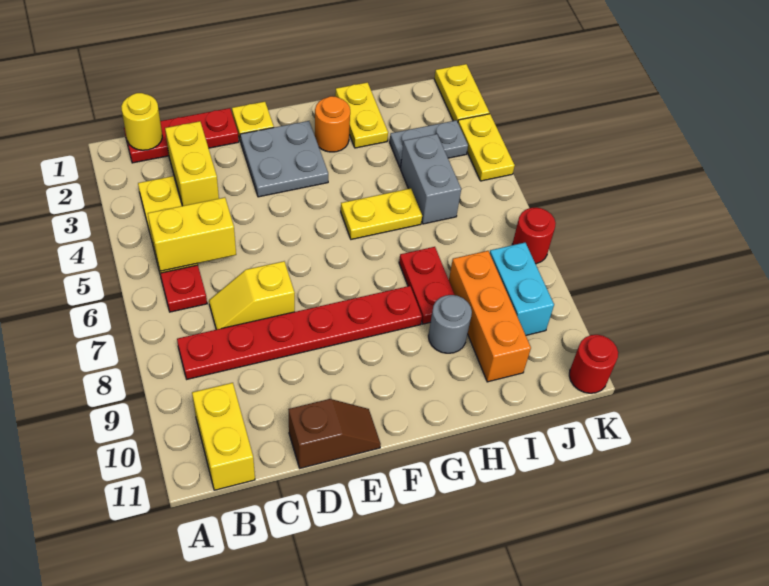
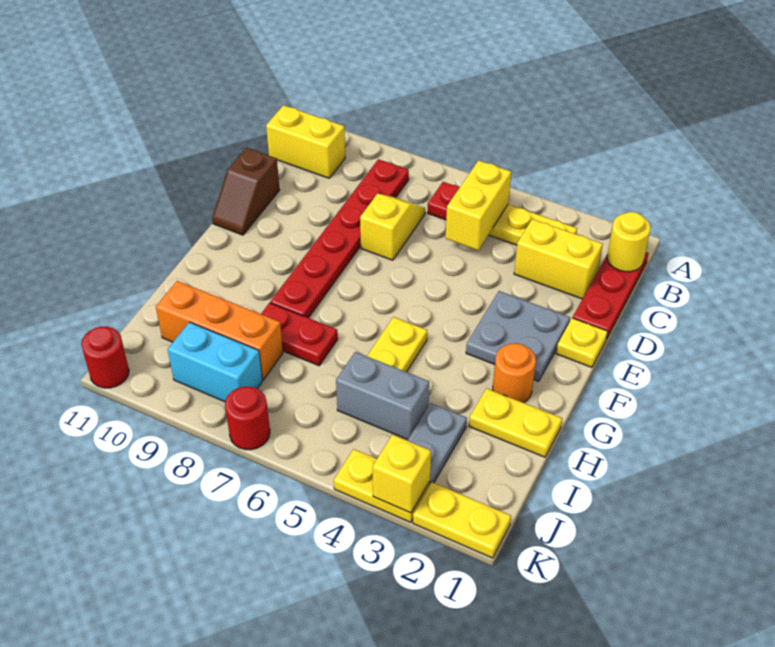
grey 1x1 round brick [428,295,472,353] -> none
none -> yellow 1x1 brick [373,435,431,513]

